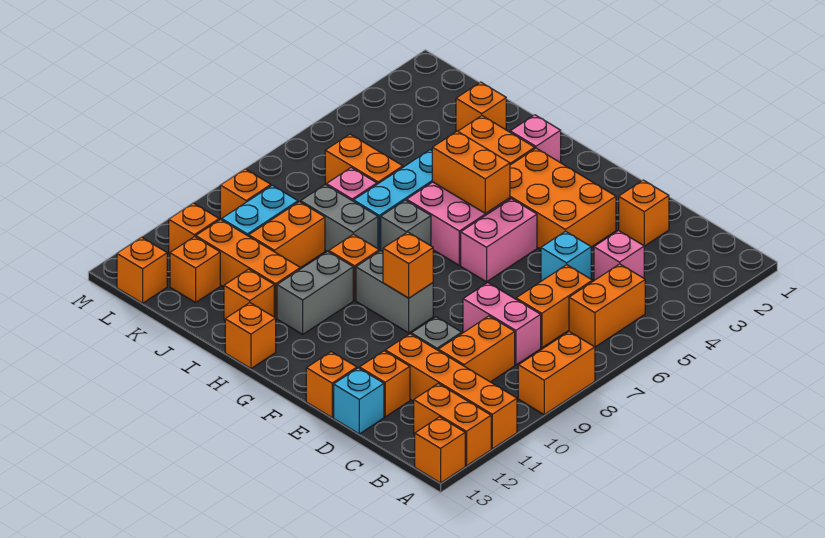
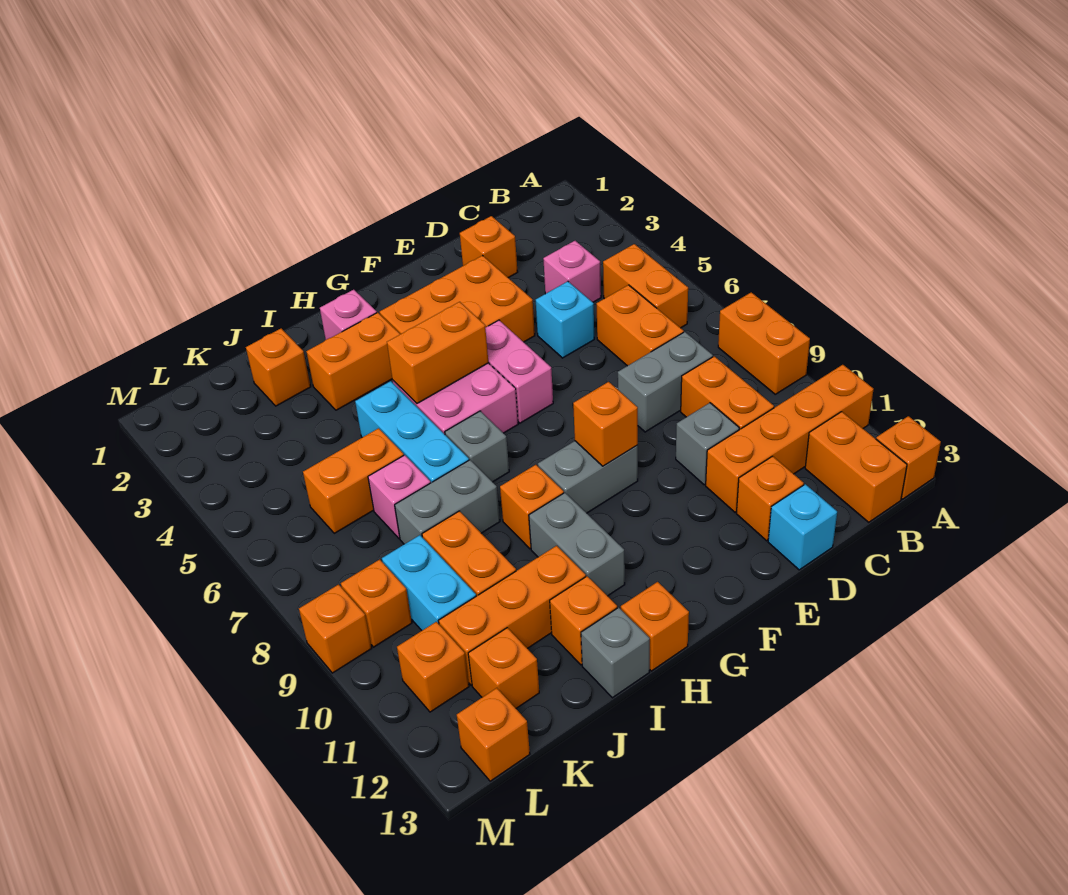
orange 1x2 brick [414,384,491,466] -> orange 1x2 brick turned to [805,412,907,522]
pink 1x2 brick [463,283,541,365] -> grey 1x2 brick [618,332,713,432]
orange 1x1 brick [306,352,357,417] -> orange 1x1 brick moved to [299,584,372,673]
none -> grey 1x1 brick [581,607,650,698]

